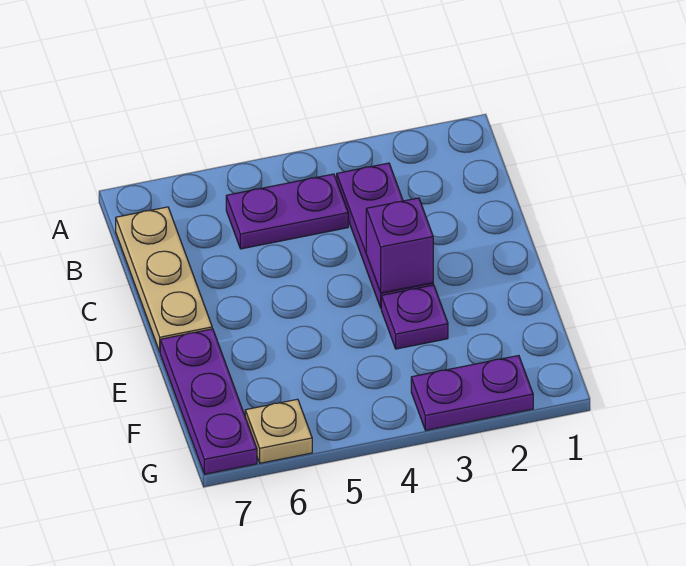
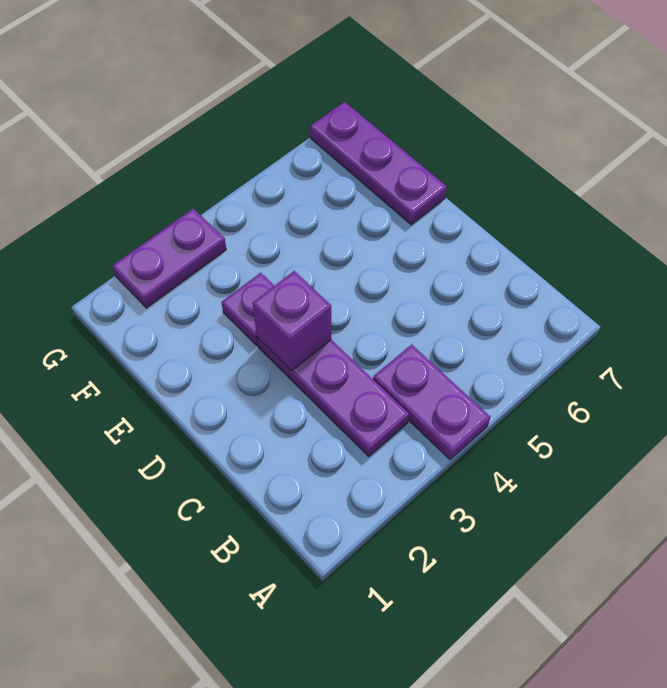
purple 1x2 plate [226,174,348,249] -> purple 1x2 plate turned to [373,345,490,460]
tan 1x3 plate [116,207,212,352] -> none
tan 1x1 plate [245,399,312,463] -> none

